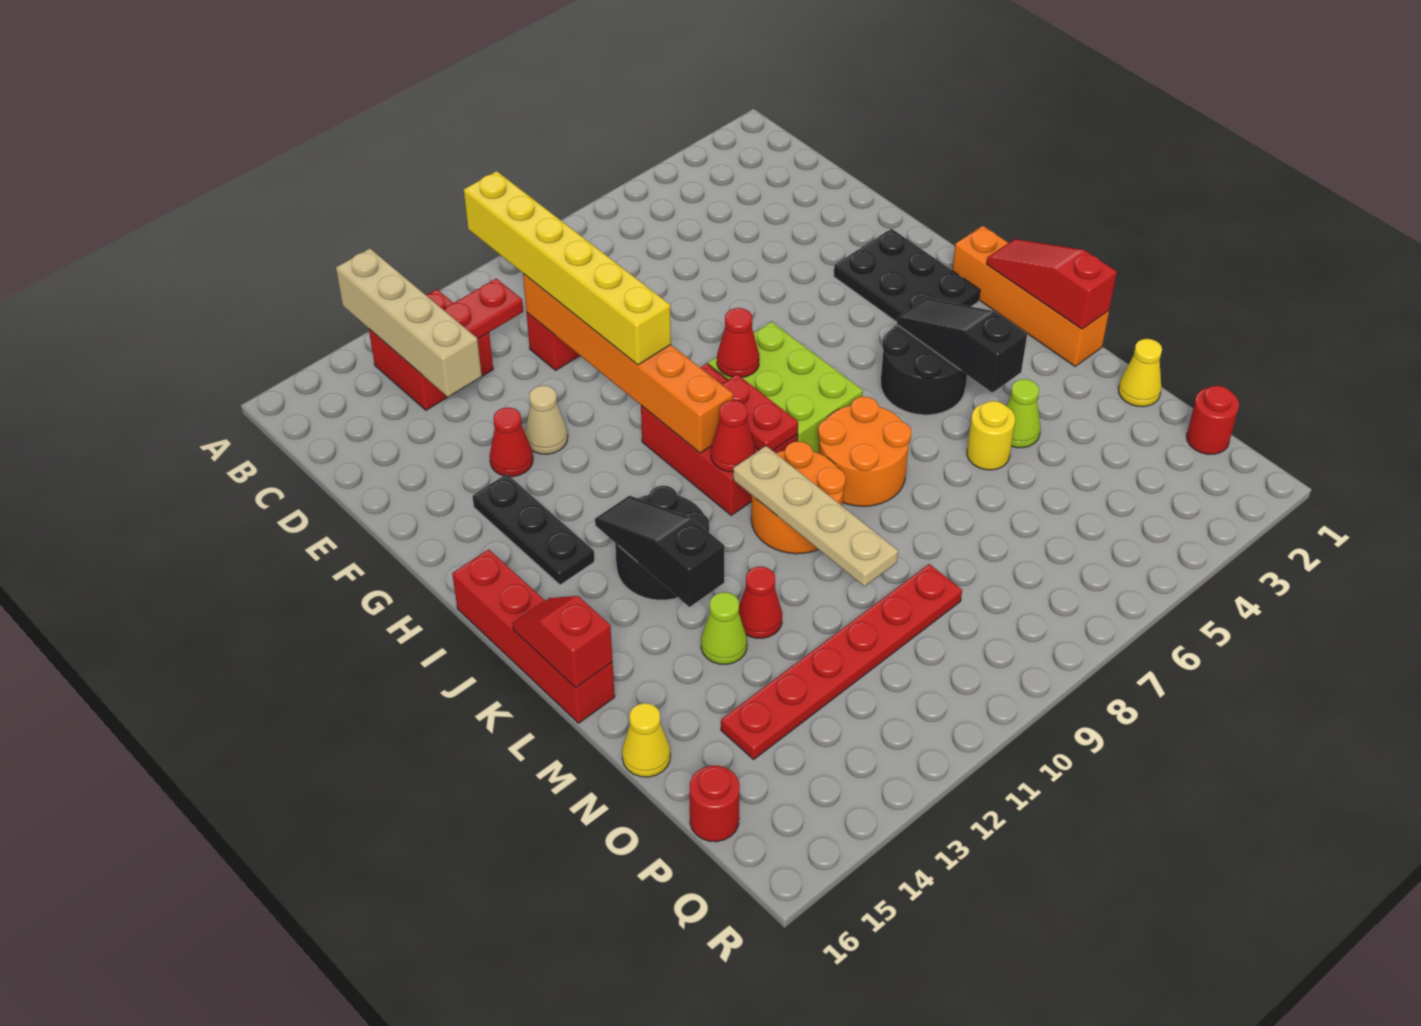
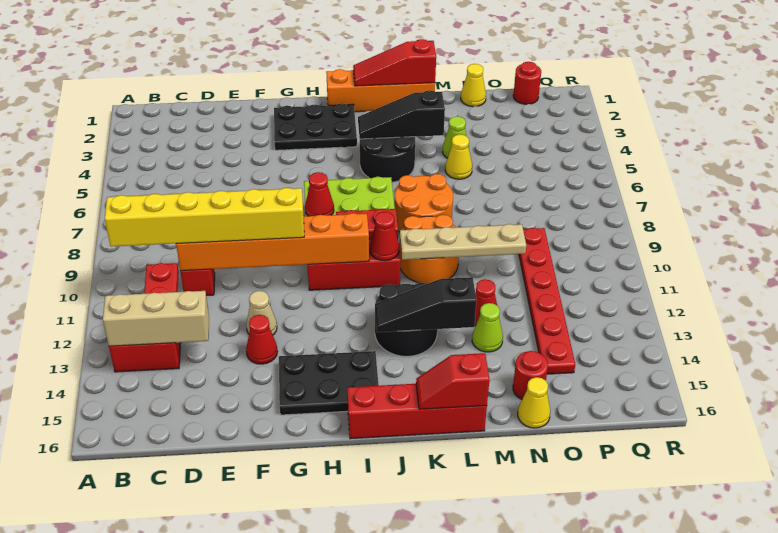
tan 1x4 brick [336,249,482,397] -> tan 1x3 brick [103,291,209,346]
black 1x3 plate [472,474,594,585] -> black 2x3 plate [279,351,379,415]
yellow 1x1 round brick [967,401,1015,470] -> yellow 1x1 cone [445,134,472,179]
red 1x1 round brick [690,765,740,842] -> red 1x1 round brick moved to [513,351,548,399]

